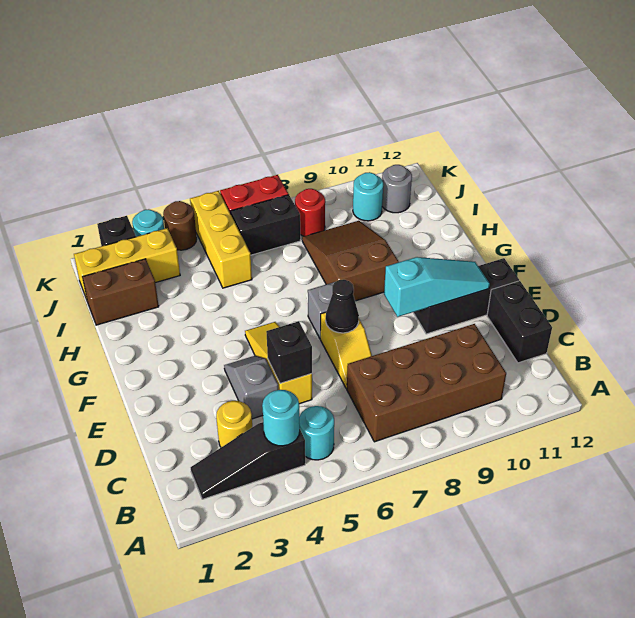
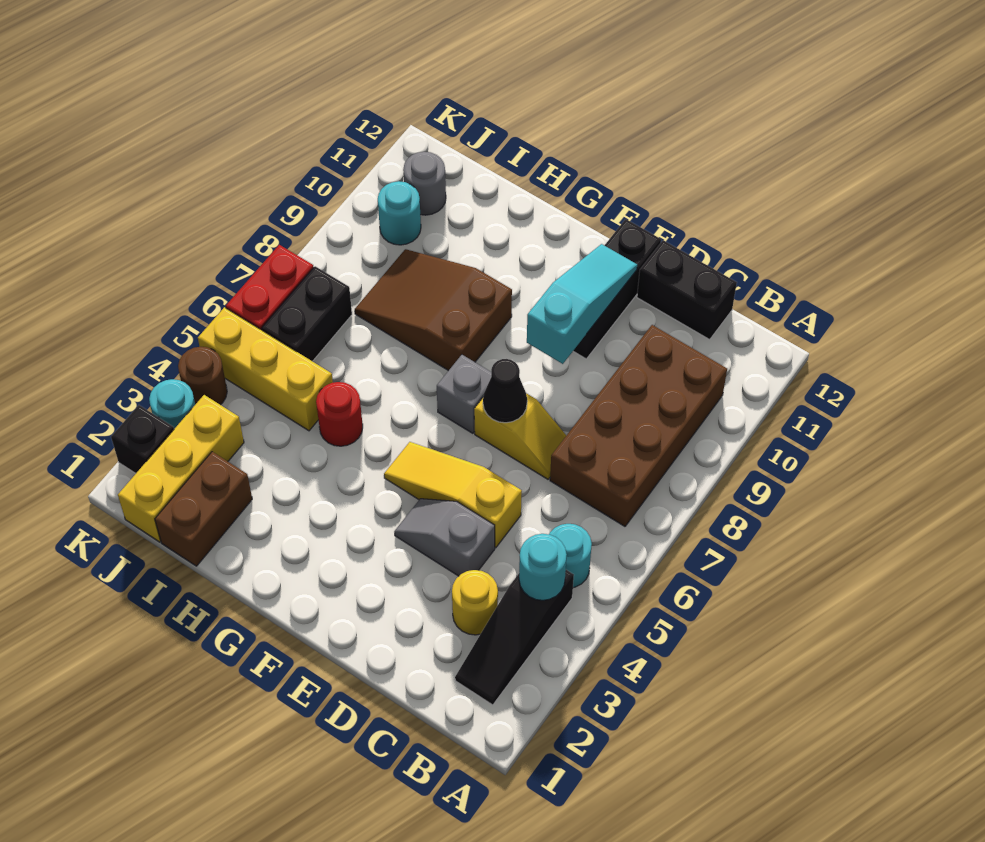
black 1x1 brick [266,321,312,383] -> none
red 1x1 round brick [295,189,325,236] -> red 1x1 round brick moved to [316,382,363,446]

